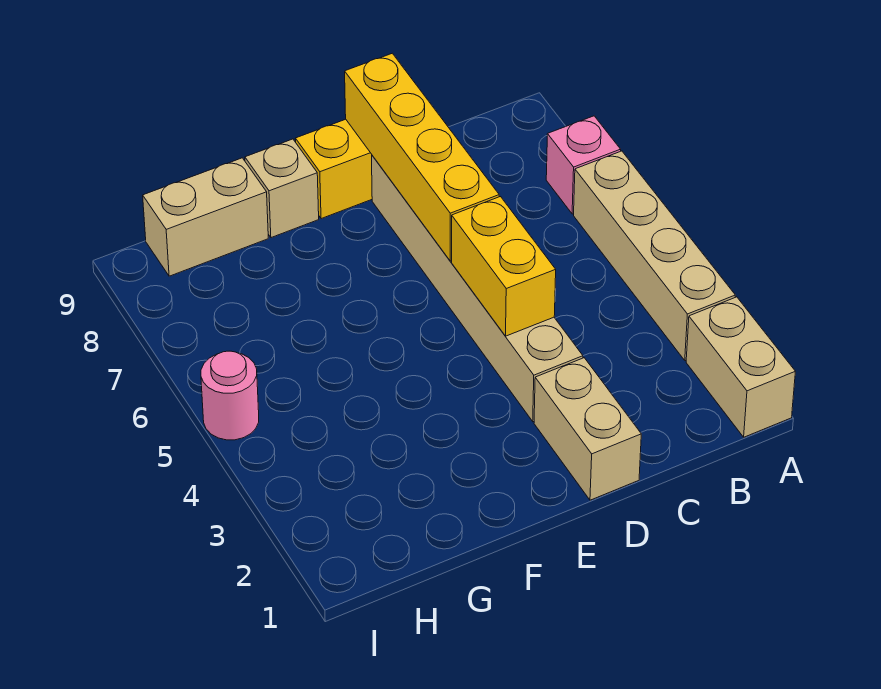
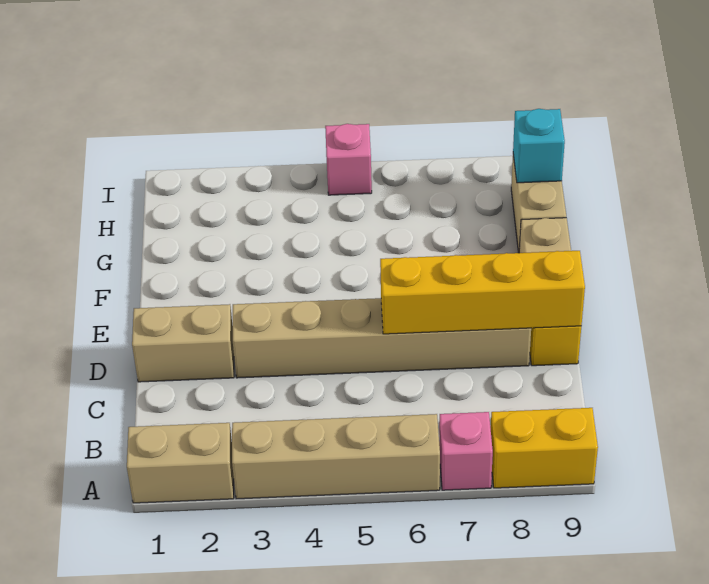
yellow 1x2 brick [452,197,556,336] -> yellow 1x2 brick moved to [491,408,598,488]
none -> cyan 1x1 brick [513,109,565,183]
pink 1x1 round brick [201,351,259,440] -> pink 1x1 brick [325,124,372,195]

